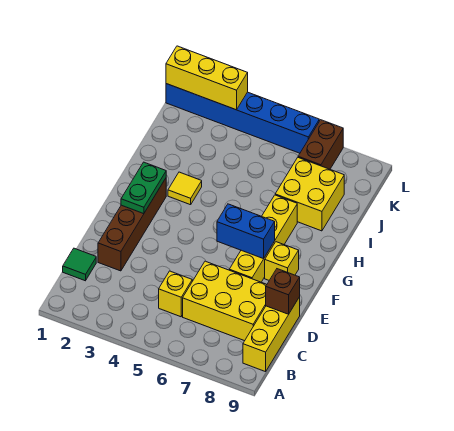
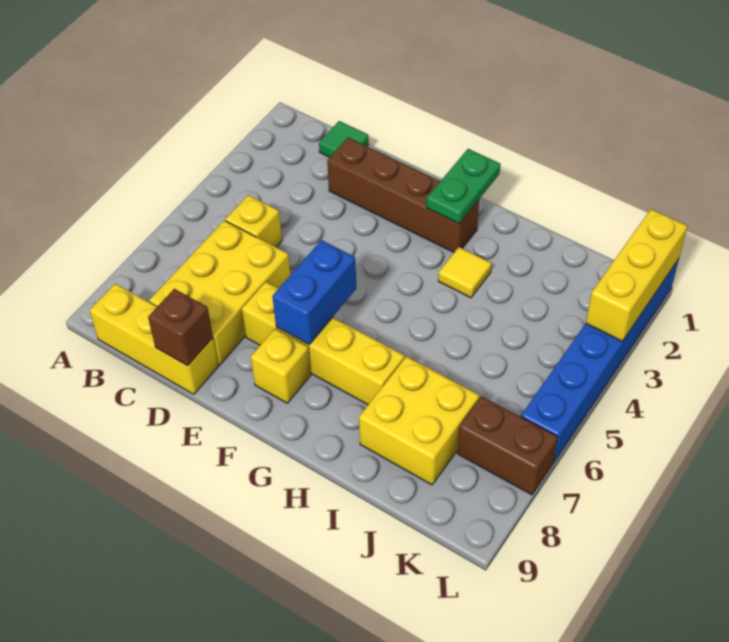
green 1x2 plate [121,162,166,214] -> green 1x2 plate turned to [427,149,500,223]

